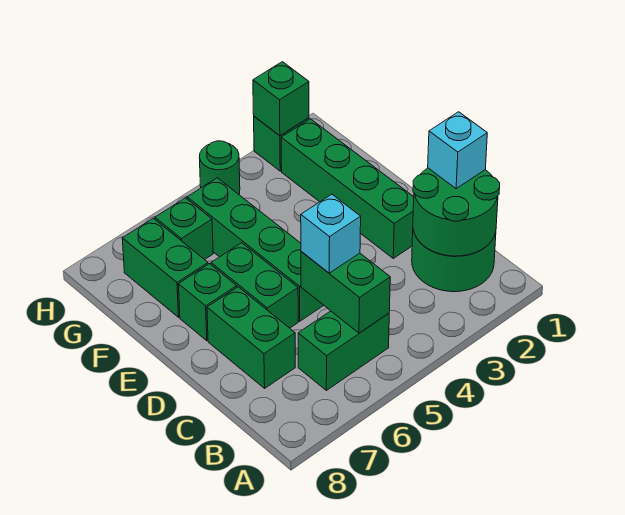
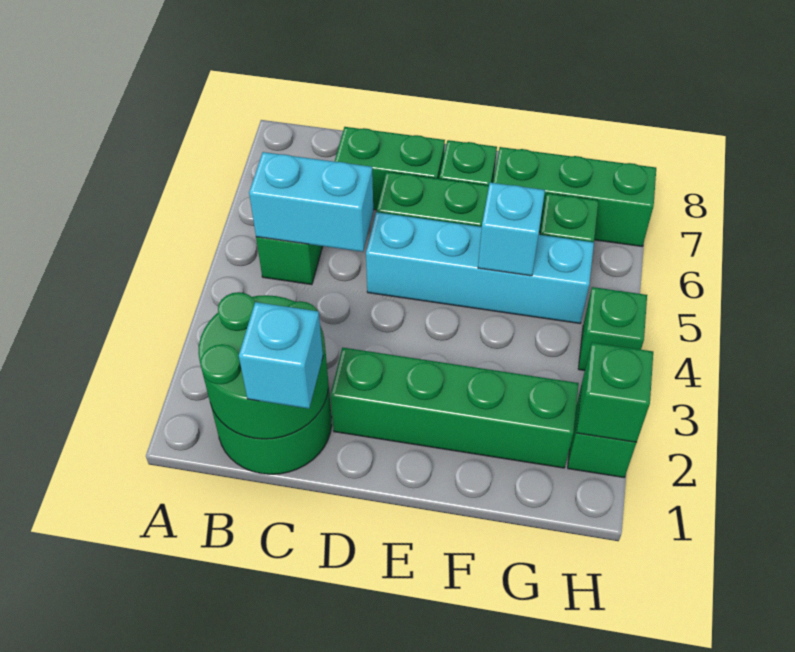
green 1x2 brick [301,252,390,333] -> cyan 1x2 brick [249,152,373,252]
cyan 1x1 brick [301,194,361,273] -> cyan 1x1 brick moved to [478,183,545,276]
green 1x4 brick [187,178,324,321] -> cyan 1x4 brick [366,212,594,323]
green 1x2 brick [122,218,208,317] -> green 1x3 brick [493,147,656,246]
green 1x1 round brick [199,141,240,194] -> green 1x1 brick [578,287,647,371]

